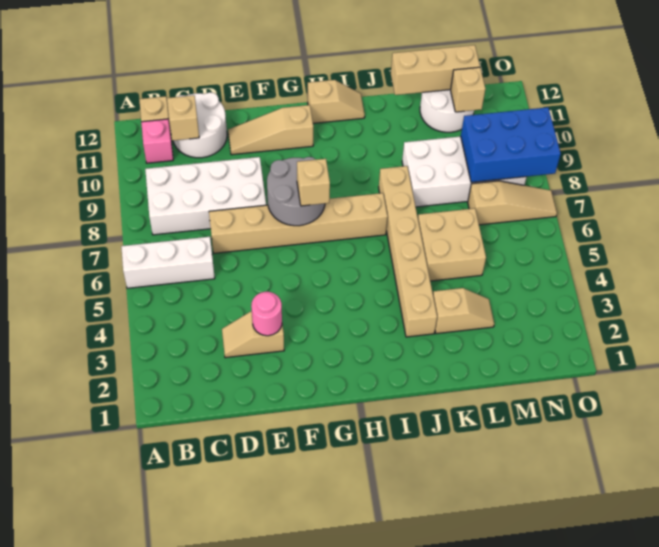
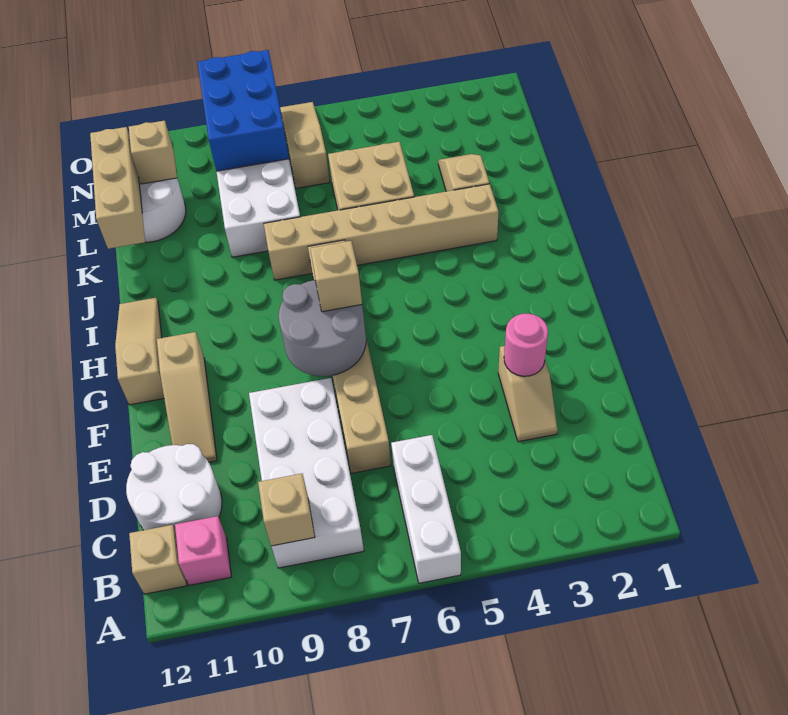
tan 1x1 brick [167,95,199,141] -> tan 1x1 brick moved to [258,474,315,546]
tan 1x2 slope [308,80,365,123] -> tan 1x3 slope [115,298,164,405]

